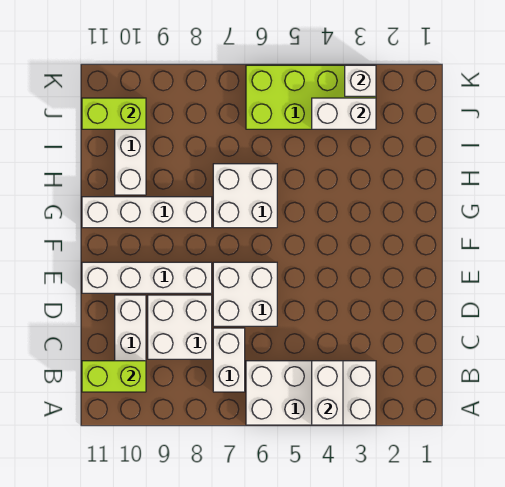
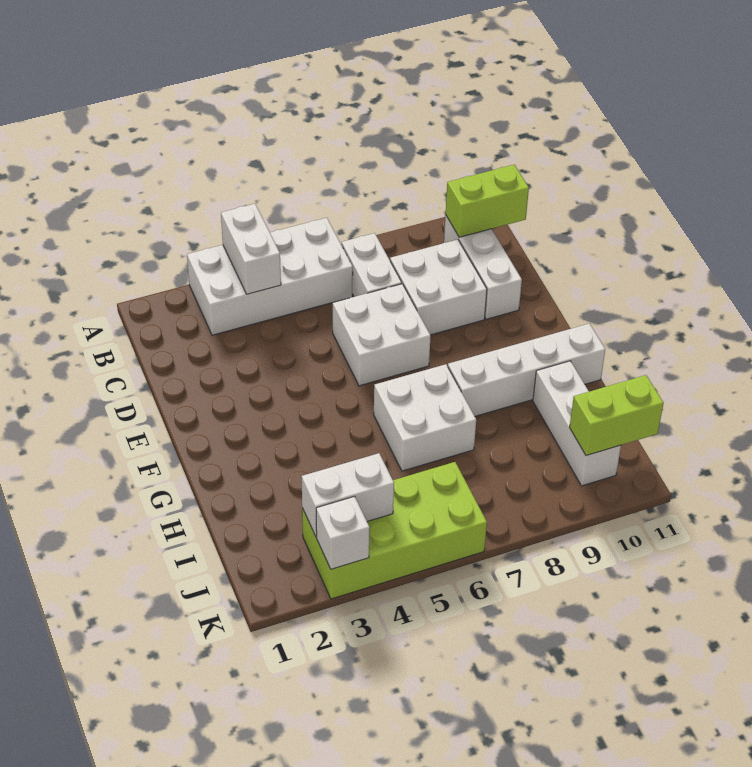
white 1x4 brick [82,262,212,293] -> none

